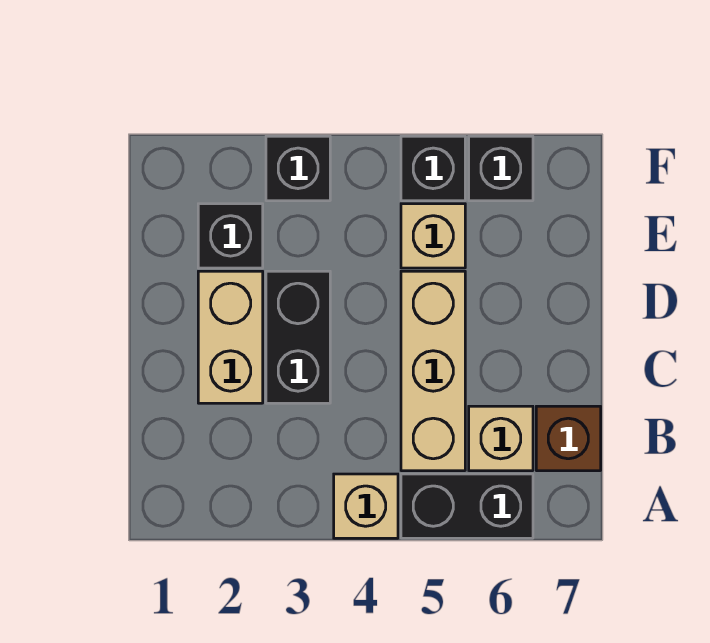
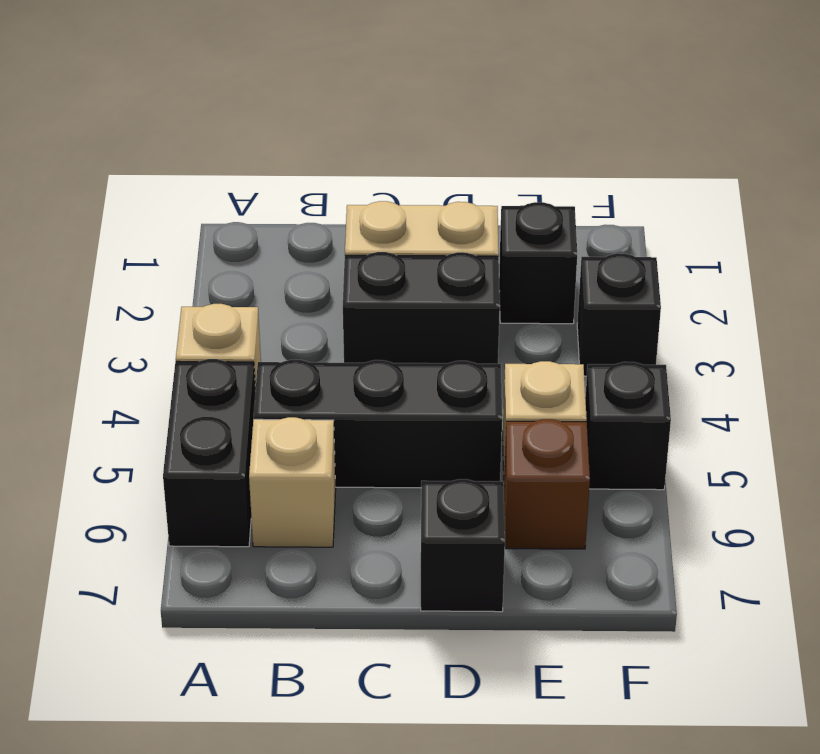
tan 1x3 brick [401,271,465,471] -> black 1x3 brick [254,360,502,488]
brown 1x1 brick [536,406,601,471] -> brown 1x1 brick moved to [504,419,590,549]
black 1x1 brick [469,136,533,201] -> black 1x1 brick moved to [421,479,505,612]

